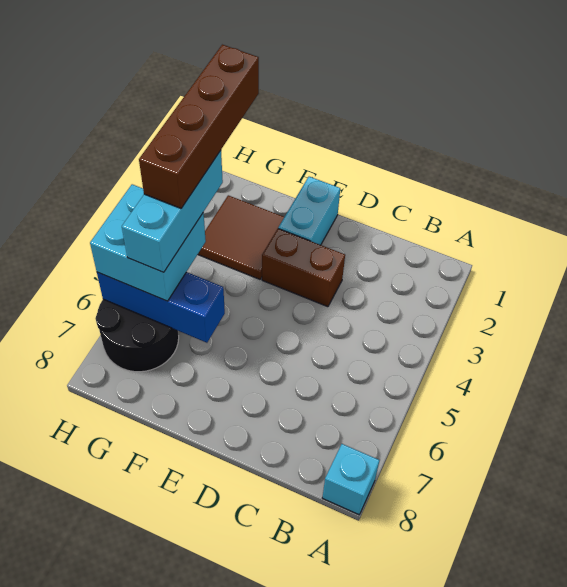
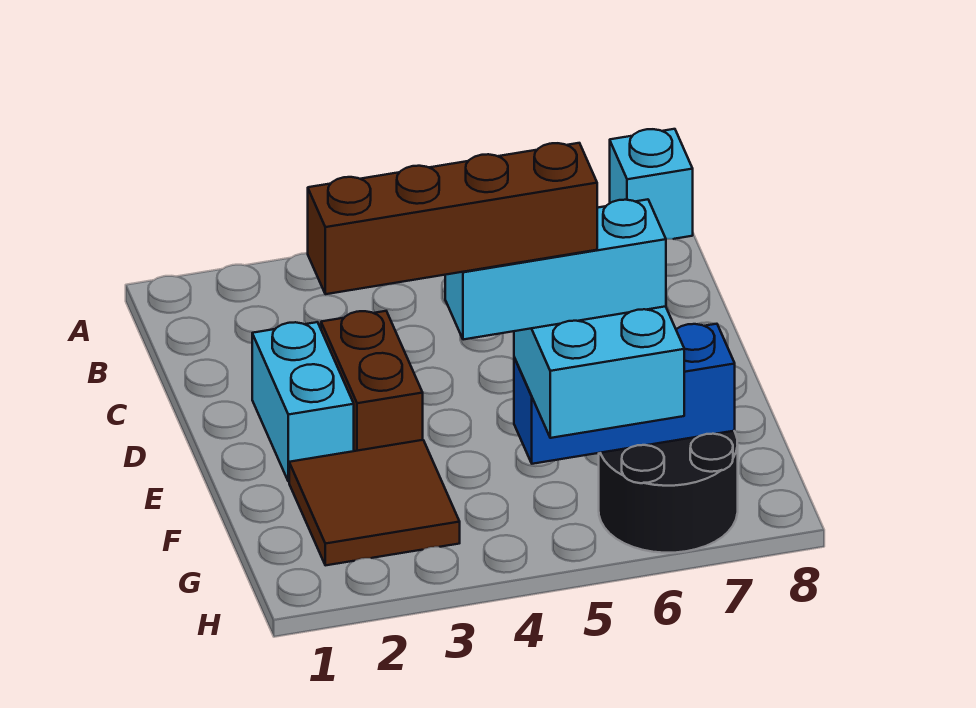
cyan 1x2 brick [278,177,340,245] -> cyan 1x2 brick turned to [252,322,354,482]
blue 1x3 brick [97,272,225,343] -> blue 1x3 brick turned to [514,324,735,464]

